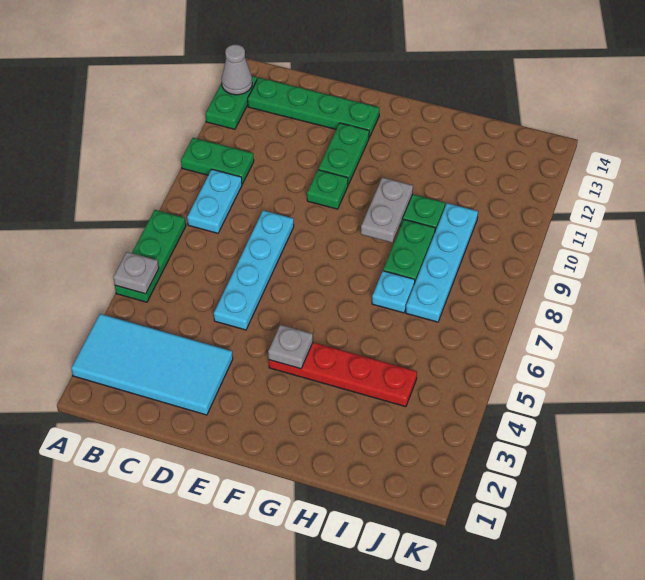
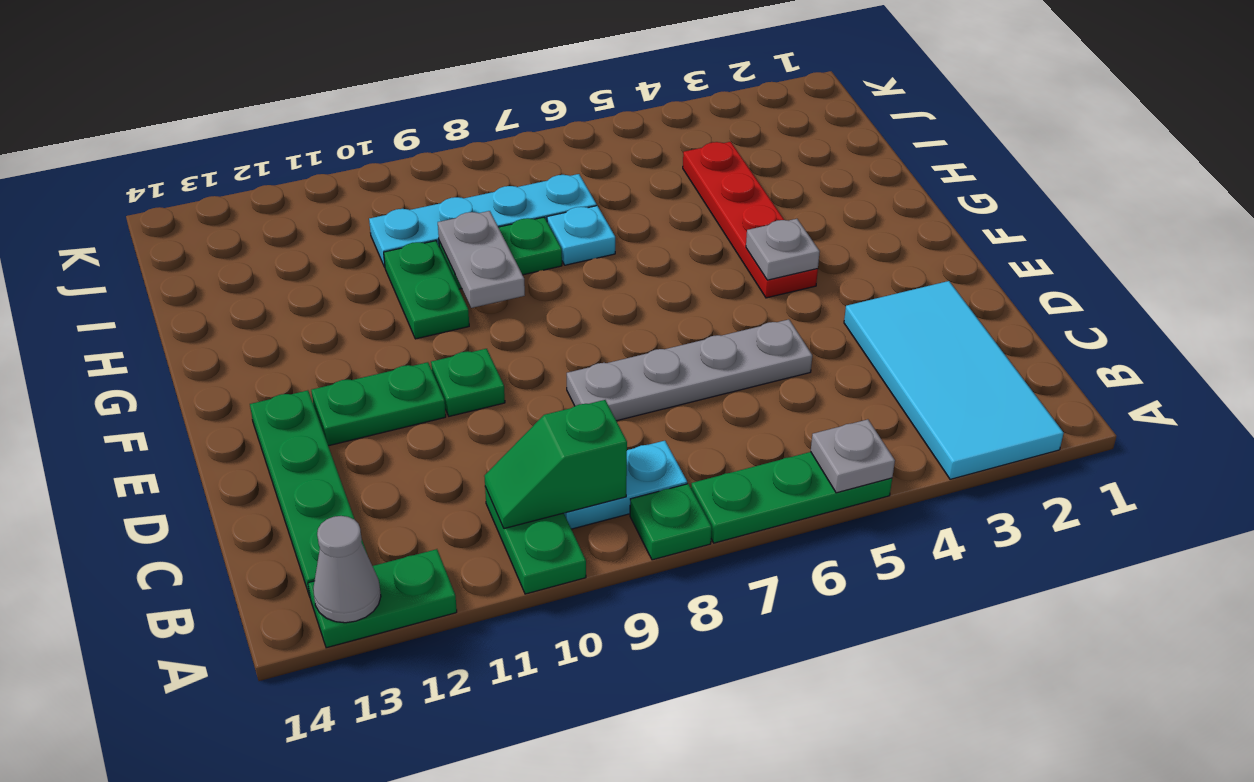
none -> green 1x1 plate [630,484,712,560]
none -> green 1x2 slope [484,400,627,529]
cyan 1x4 plate [214,210,294,330] -> grey 1x4 plate [567,319,812,421]
grey 1x2 plate [361,177,413,243] -> grey 1x2 plate turned to [438,211,525,308]

